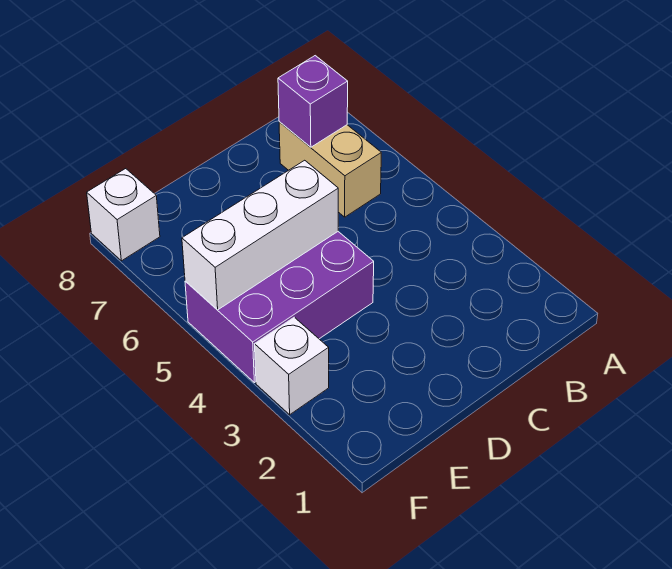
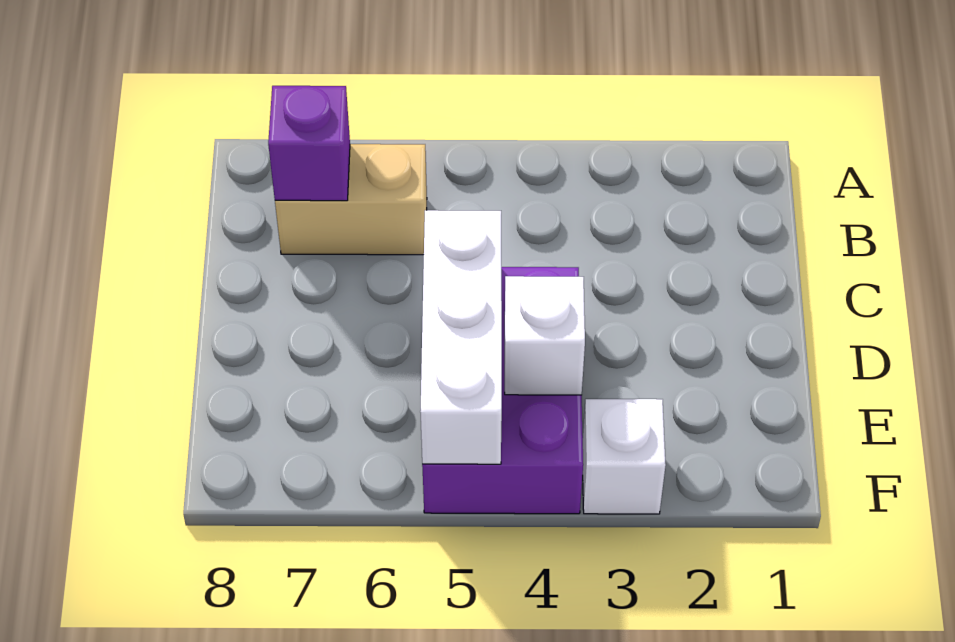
white 1x1 brick [87,169,160,261] -> white 1x1 brick moved to [505,276,585,395]

